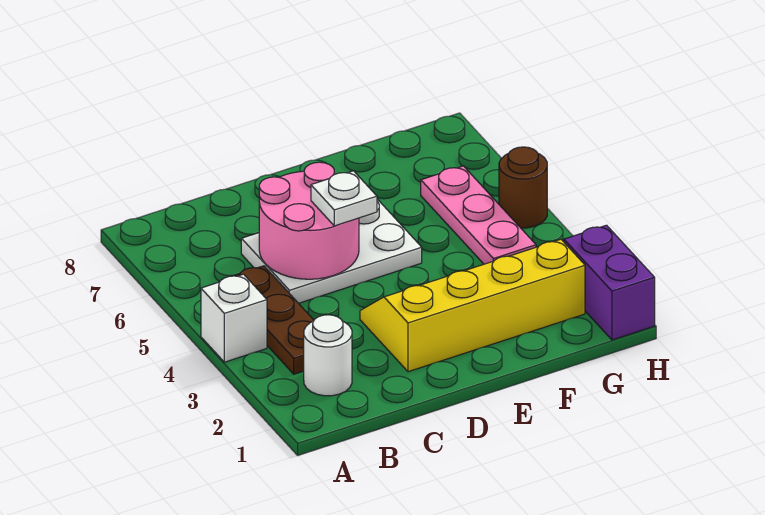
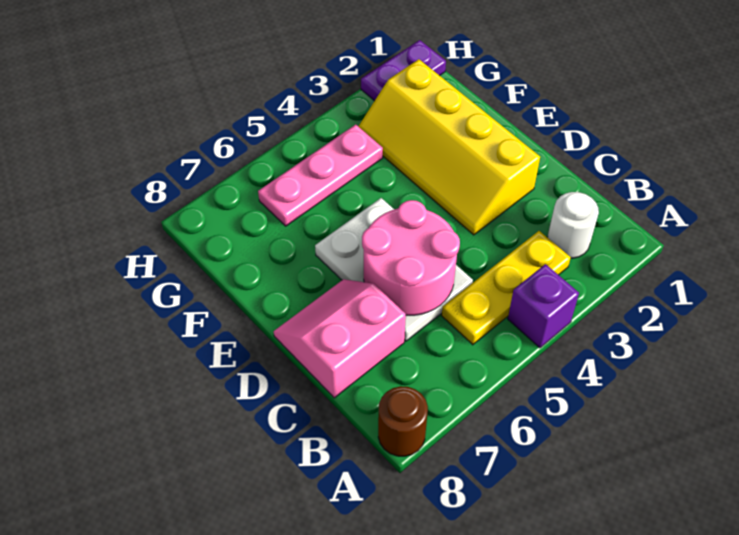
white 1x1 brick [201,274,267,362] -> purple 1x1 brick [508,264,579,348]
brown 1x3 plate [234,266,314,374] -> yellow 1x3 plate [442,231,571,345]
none -> pink 2x2 slope [274,279,406,398]
white 1x1 plate [311,171,377,226] -> none
purple 1x2 brick [564,225,655,340] -> purple 1x2 plate [361,40,446,101]
brown 1x1 round brick [499,147,547,228] -> brown 1x1 round brick moved to [378,386,428,456]

